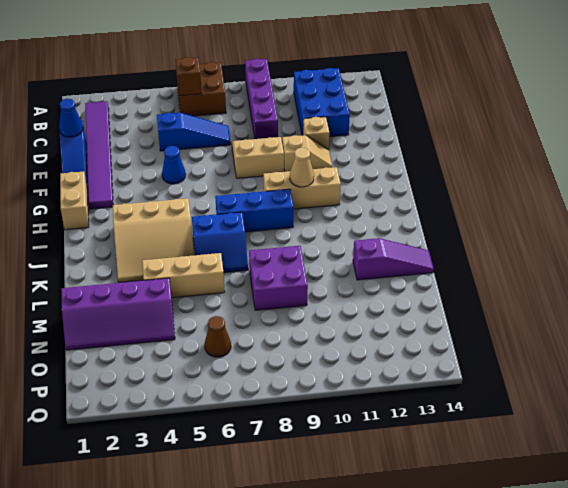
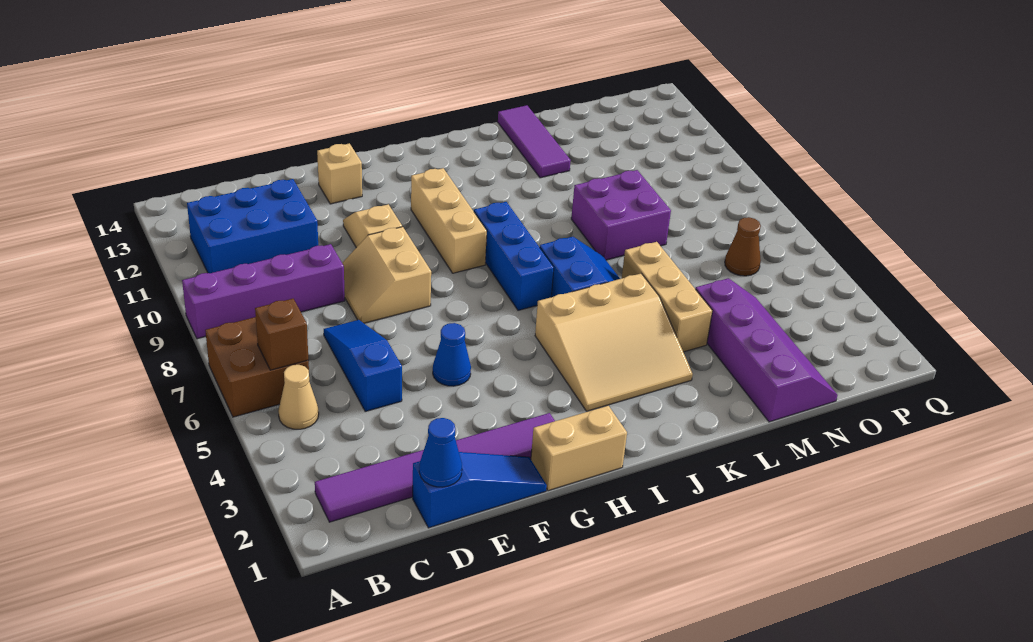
tan 1x1 brick [303,117,329,150] -> tan 1x1 brick moved to [317,143,362,204]
tan 1x1 cone [290,148,314,187] -> tan 1x1 cone moved to [278,365,319,429]
tan 3x3 slope [113,198,194,282] -> tan 3x3 slope turned to [535,274,693,411]
purple 1x3 slope [353,238,434,280] -> purple 1x3 tile [498,105,571,178]

